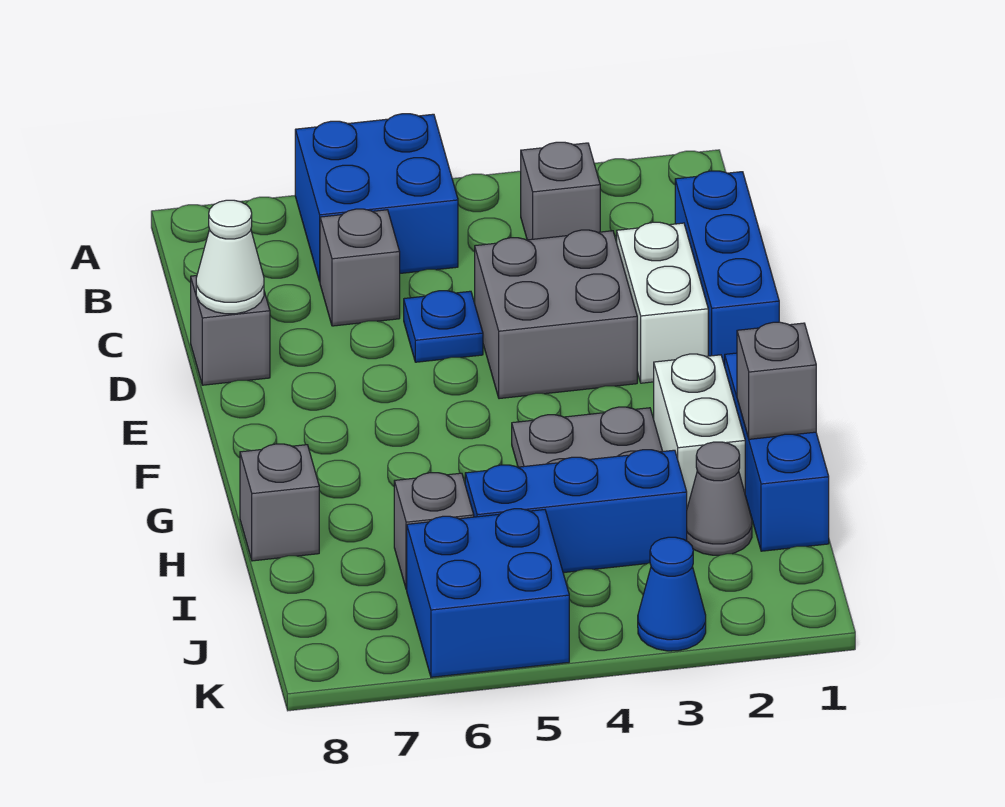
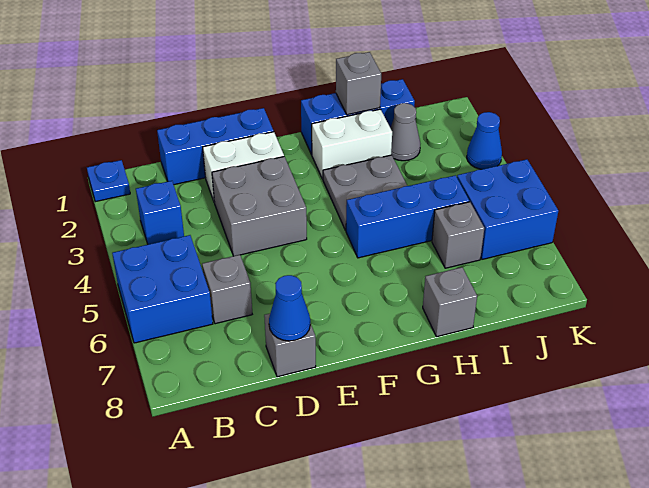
grey 1x1 brick [521,142,600,240] -> blue 1x1 brick [136,181,184,244]
blue 1x1 plate [404,291,483,362] -> blue 1x1 plate moved to [87,160,130,202]
white 1x1 cone [196,200,264,314] -> blue 1x1 cone [269,275,310,341]
blue 1x3 brick [465,450,687,573] -> blue 1x3 brick turned to [346,175,469,258]

